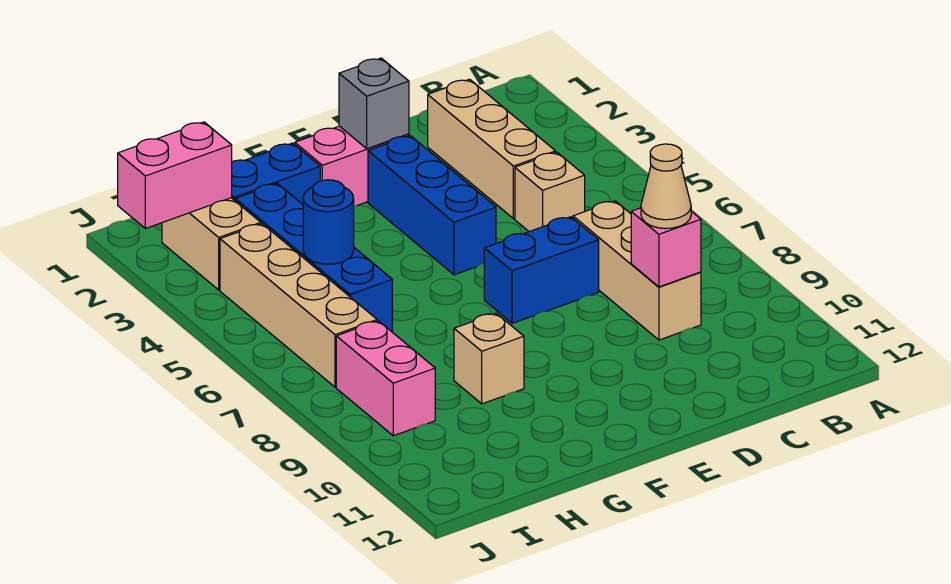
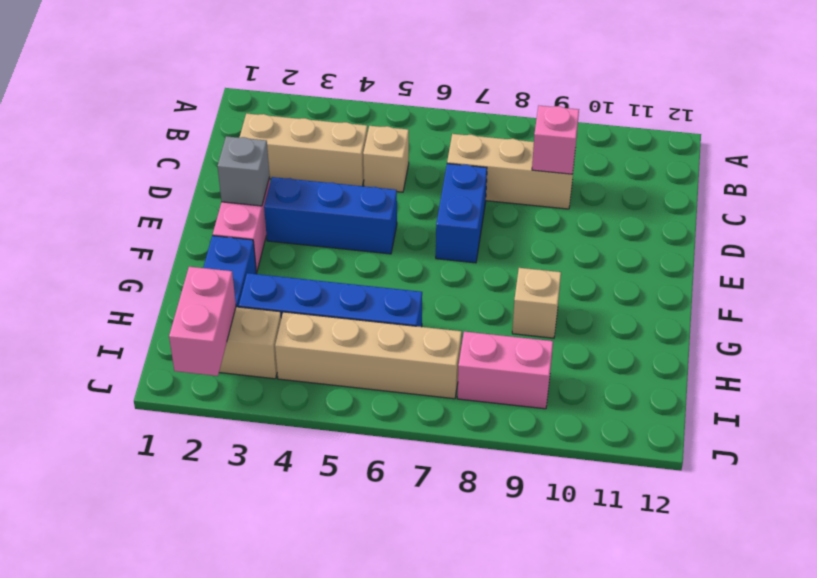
tan 1x1 cone [641,144,691,229] -> none
blue 1x1 round brick [303,180,354,264] -> none

